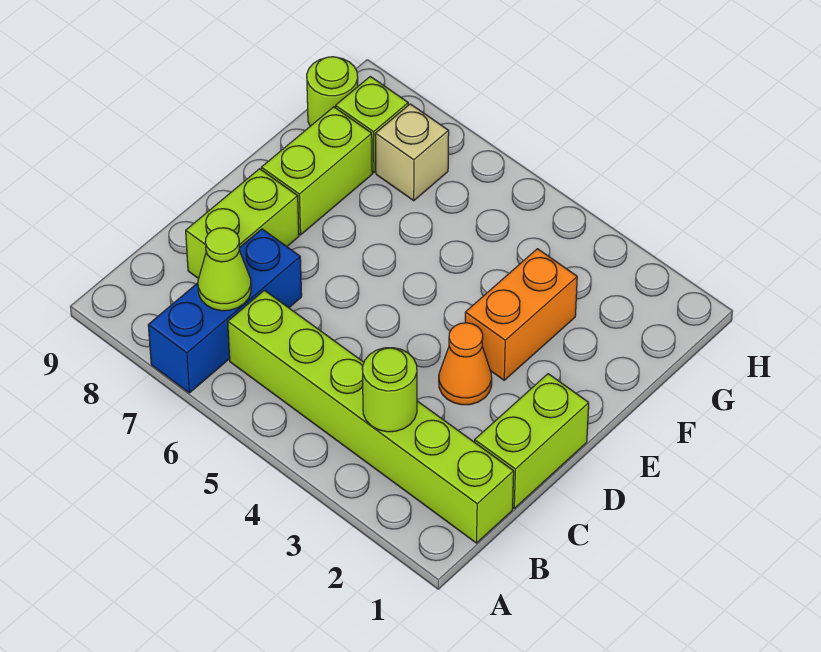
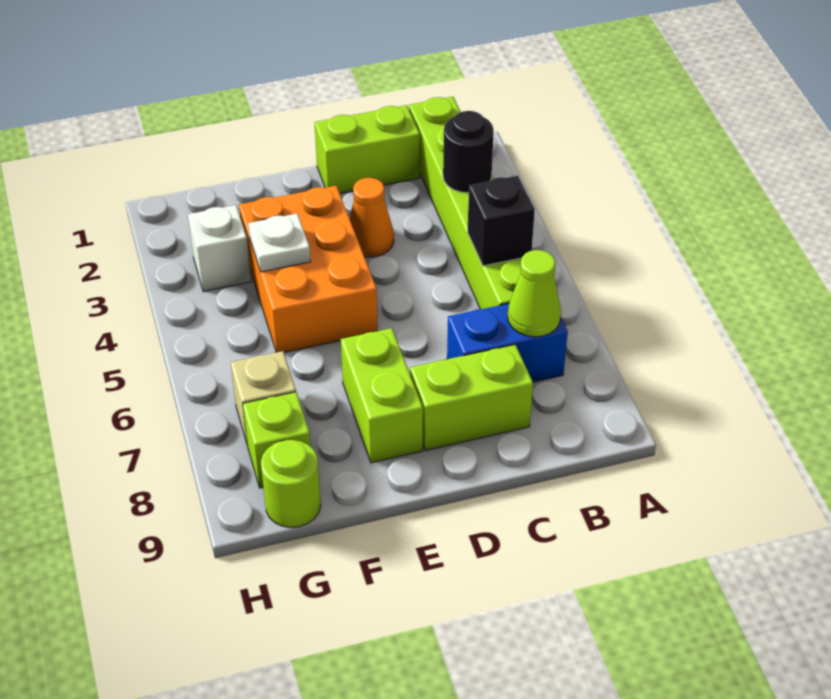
blue 1x3 brick [148,229,302,393] -> blue 1x2 brick [447,304,568,382]
lime 1x1 round brick [362,348,417,432] -> black 1x1 round brick [443,111,494,193]
none -> black 1x1 brick [468,176,535,266]
orange 1x2 brick [465,249,577,380] -> orange 2x3 brick [239,186,378,352]
lime 1x2 brick [261,107,372,235] -> lime 1x2 brick turned to [341,328,423,463]
none -> white 1x1 plate [248,214,311,272]
none -> white 1x1 brick [188,205,251,292]

